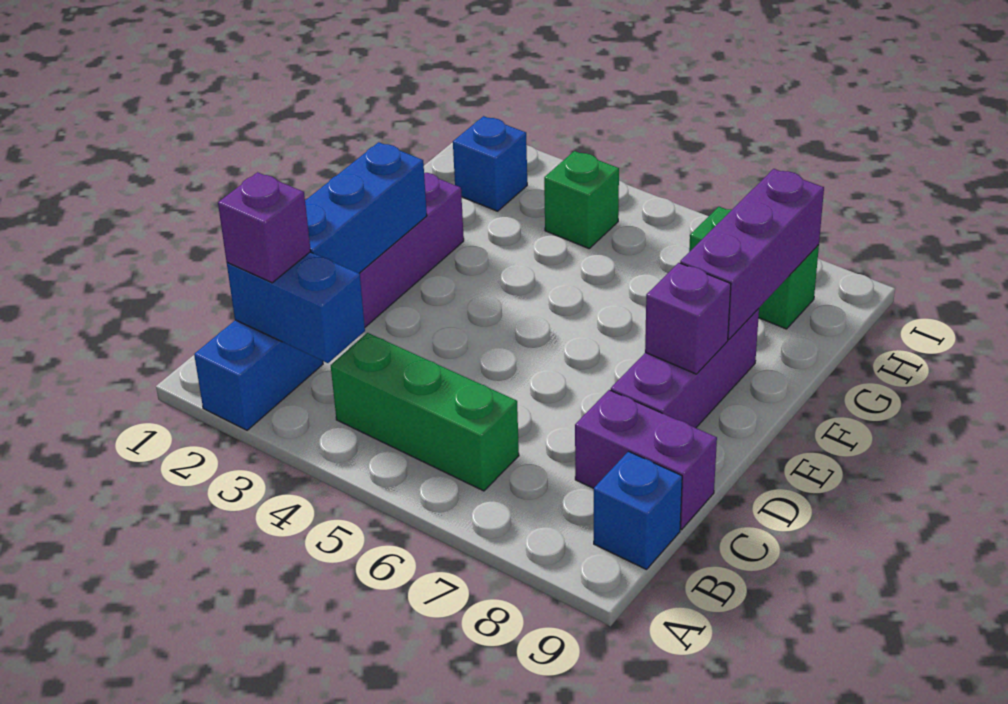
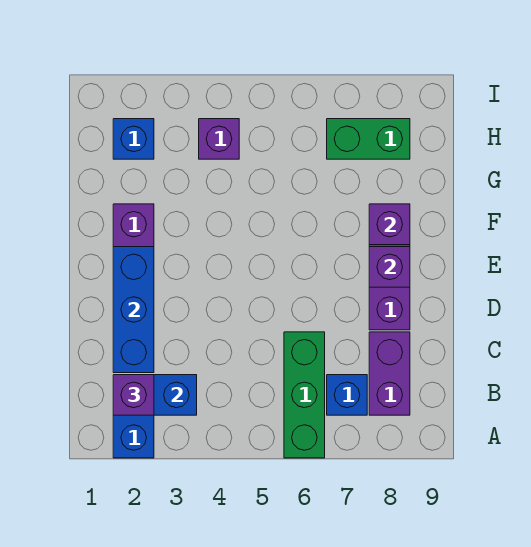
green 1x3 brick [331,333,519,491] -> green 1x3 brick turned to [284,332,325,458]
blue 1x1 brick [594,451,682,569] -> blue 1x1 brick moved to [327,375,367,415]
purple 1x2 brick [575,390,717,529] -> purple 1x2 brick turned to [369,332,410,415]
purple 1x3 brick [680,169,824,339] -> purple 1x1 brick [369,204,410,245]
green 1x1 brick [544,151,619,248] -> purple 1x1 brick [199,119,239,159]

